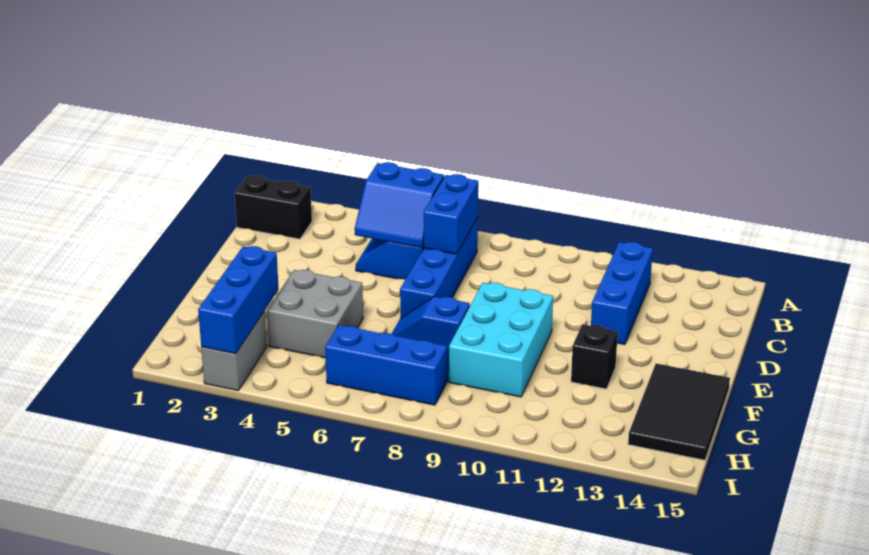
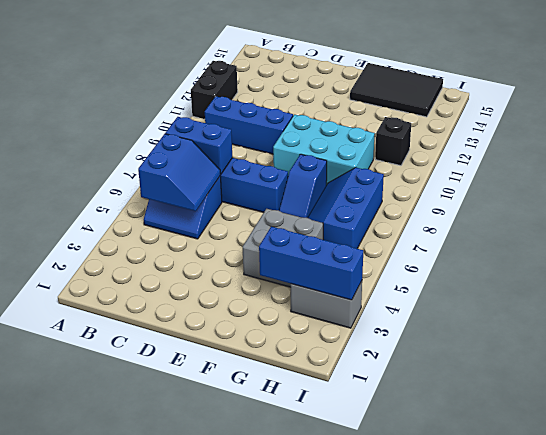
black 1x2 brick [234,175,312,239] -> black 1x2 brick moved to [191,61,238,119]
blue 1x3 brick [591,242,653,345] -> blue 1x3 brick moved to [205,96,293,154]
black 1x1 brick [571,324,618,389] -> black 1x1 brick moved to [375,117,411,166]

